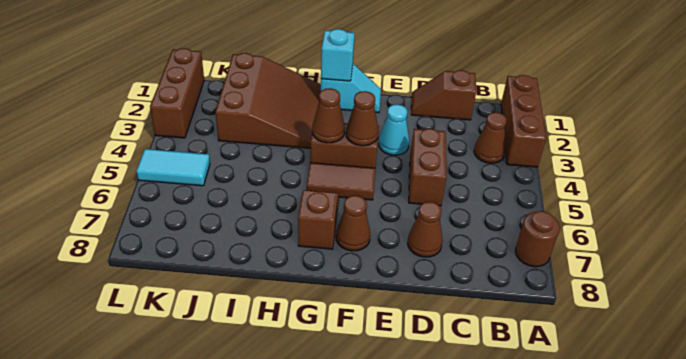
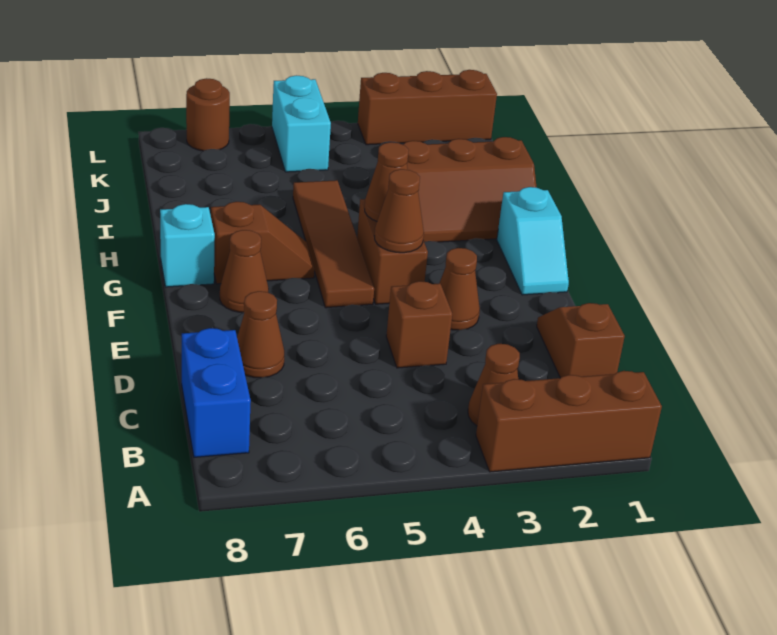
brown 1x1 round brick [515,211,560,267] -> brown 1x1 round brick moved to [186,78,230,151]
none -> blue 1x2 brick [182,328,251,457]
brown 1x2 brick [409,129,446,206] -> brown 1x1 brick [386,281,452,368]
cyan 1x1 cone [379,104,409,155] -> brown 1x1 cone [440,248,480,330]
brown 1x2 tile [307,163,375,200] -> brown 1x4 tile [293,180,374,308]
cyan 1x1 brick [321,29,355,81] -> cyan 1x1 brick moved to [160,204,215,287]
brown 3x3 slope [216,53,321,148] -> brown 2x3 slope [403,137,537,242]
cyan 1x2 tile [136,149,210,186] -> cyan 1x2 brick [272,75,331,172]

